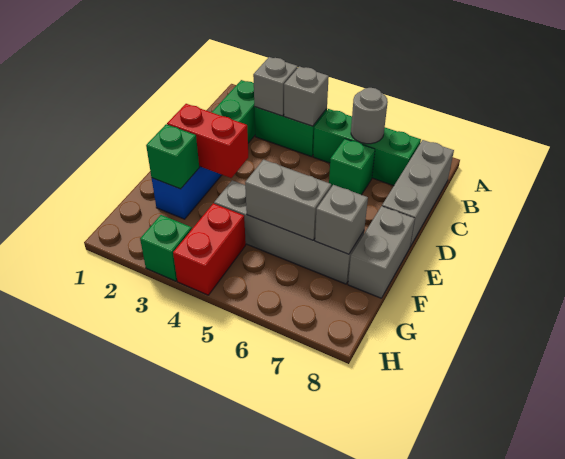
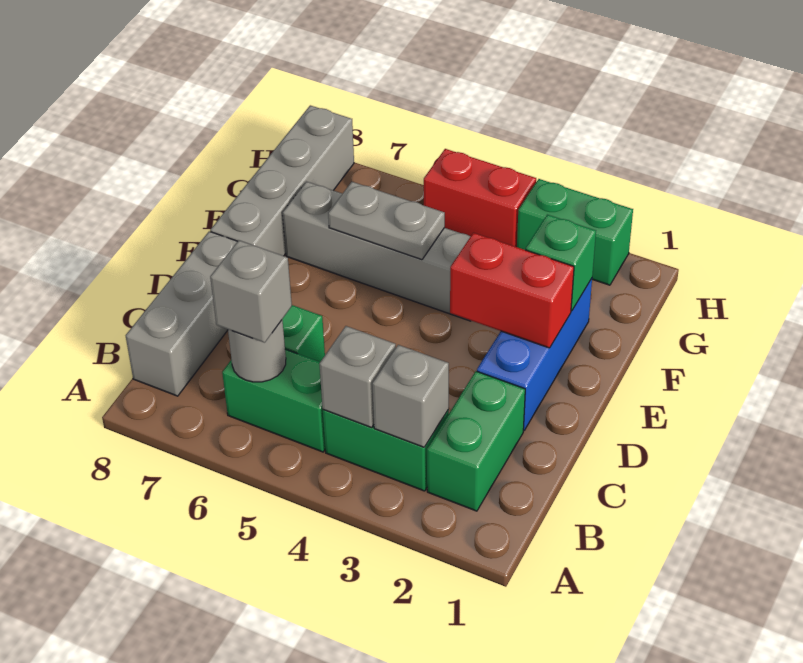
green 1x3 brick [313,109,421,186] -> green 1x2 brick [222,349,325,452]
grey 1x2 brick [348,206,415,298] -> grey 1x4 brick [210,105,354,256]
grey 1x2 brick [245,160,331,240] -> grey 1x2 plate [328,182,445,260]
grey 1x1 brick [315,185,368,254] -> grey 1x1 brick moved to [210,240,292,343]
red 1x2 brick [173,203,246,295] -> red 1x2 brick turned to [424,149,536,247]
green 1x1 brick [140,215,192,281] -> green 1x2 brick [517,179,633,285]

